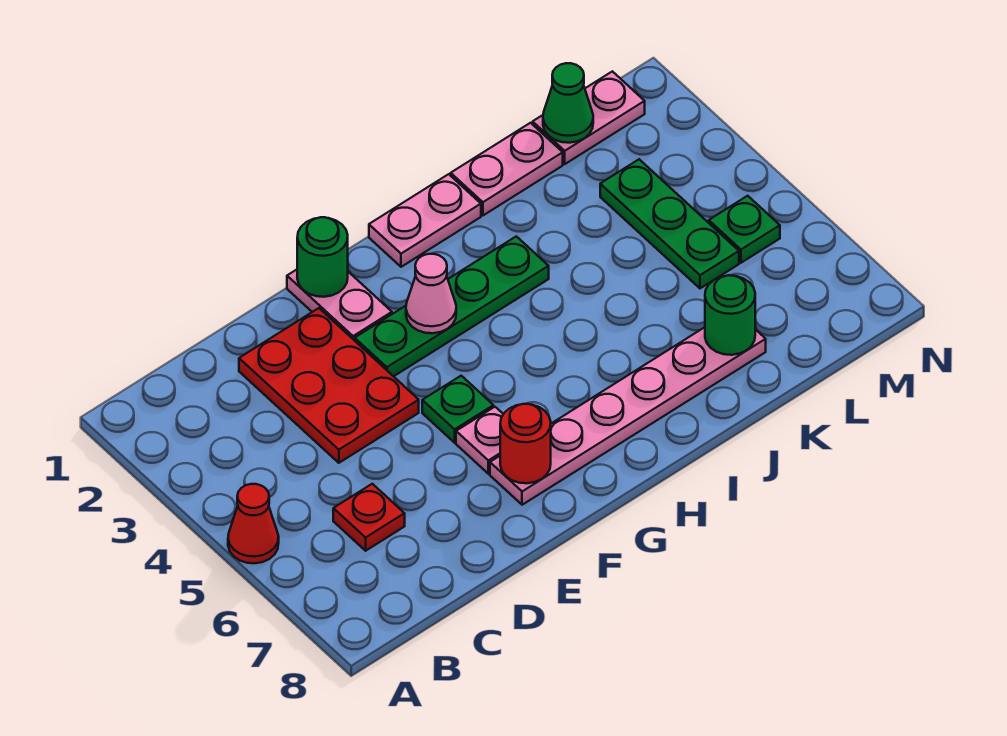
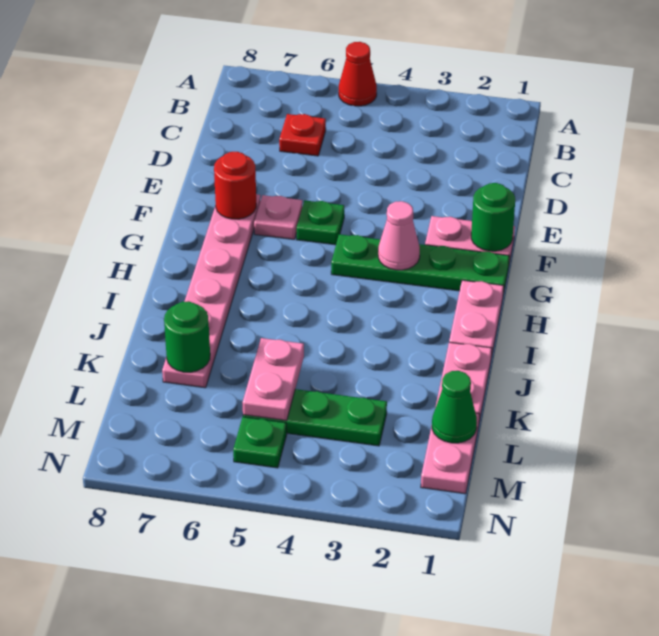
red 2x3 plate [239,308,419,463] -> none
green 1x4 plate [355,236,549,376] -> green 1x4 plate turned to [331,234,509,294]
none -> pink 1x2 plate [243,338,304,421]

